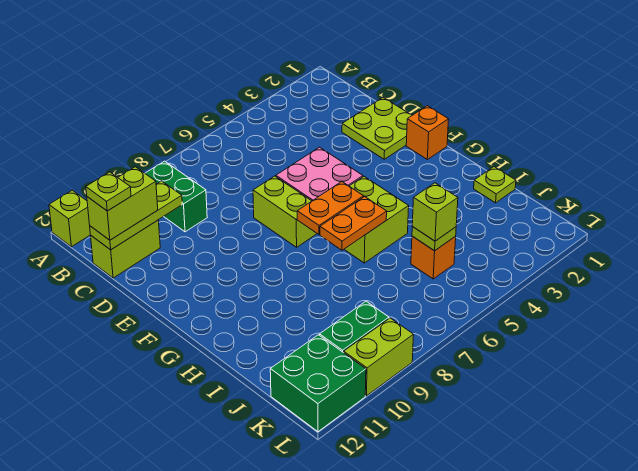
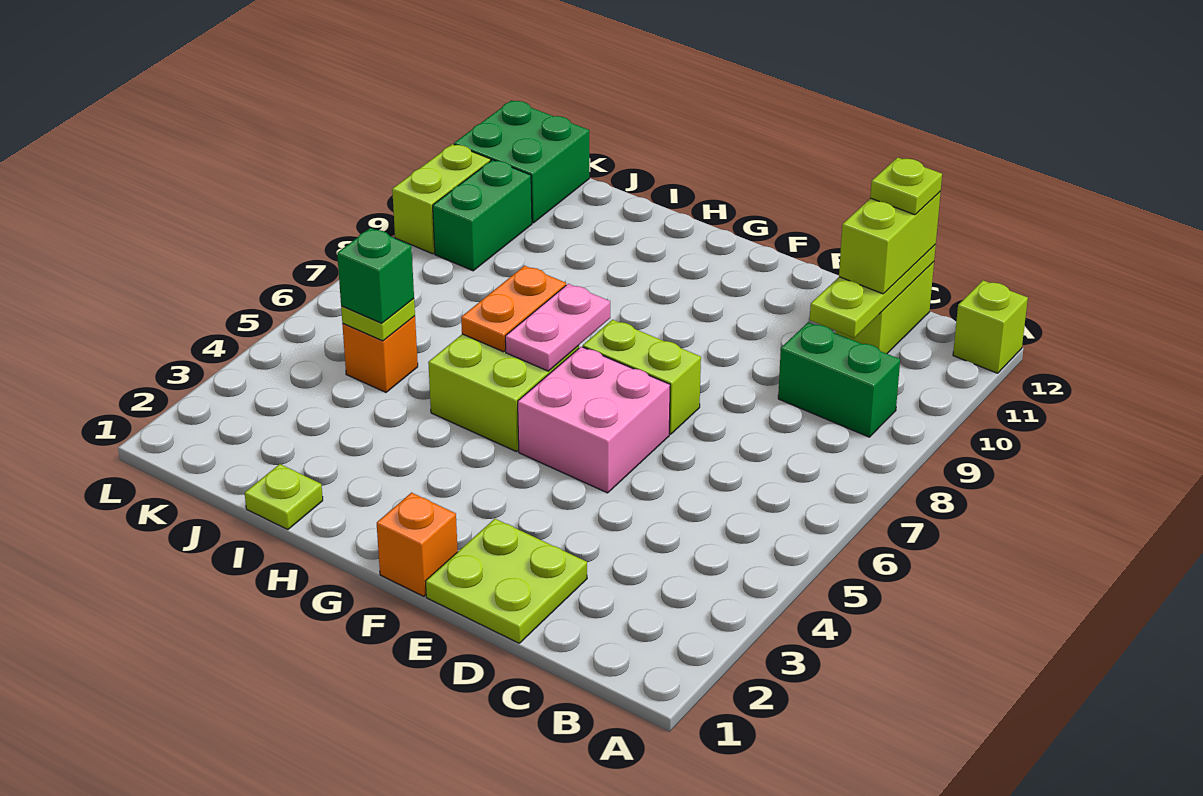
orange 1x2 plate [297,182,364,234] -> pink 1x2 plate [505,284,610,371]
lime 1x1 brick [412,183,458,241] -> green 1x1 brick [337,228,414,323]

